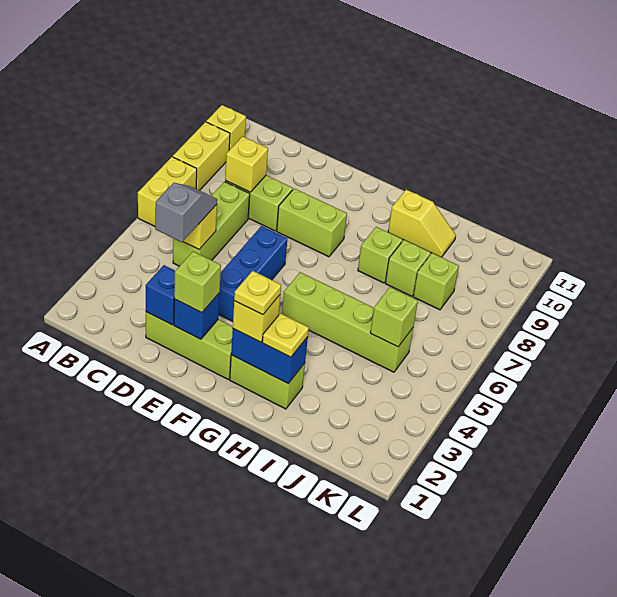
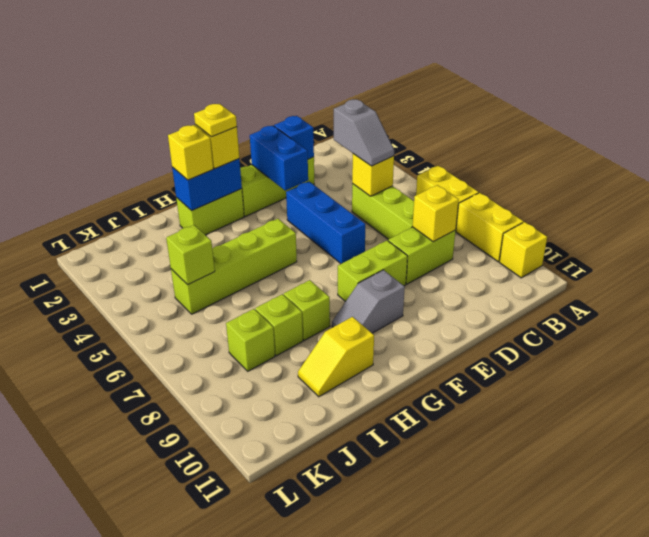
blue 1x1 brick [174,293,220,339] -> blue 1x2 brick [250,126,308,191]
lime 1x1 brick [174,251,221,313] -> none
none -> grey 1x2 slope [332,270,405,333]
yellow 1x1 plate [262,313,309,357] -> yellow 1x1 brick [168,125,213,180]

